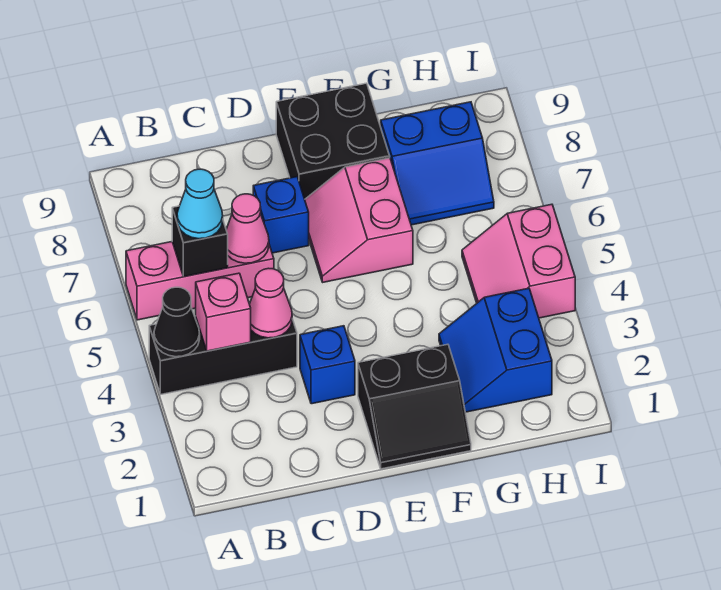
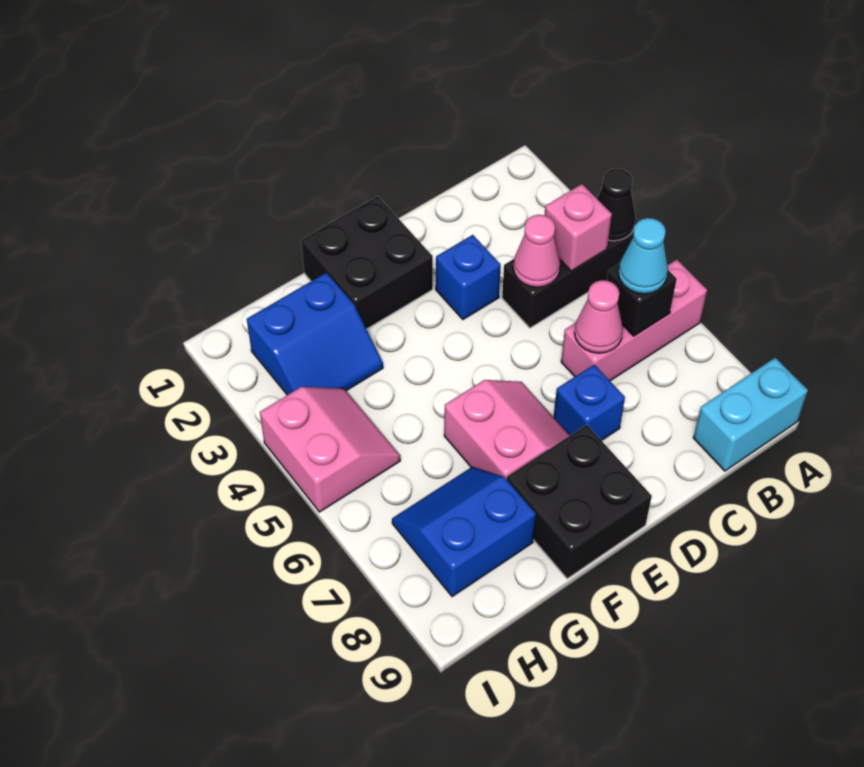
none -> cyan 1x2 brick [693,358,808,471]
black 2x2 slope [358,344,471,469] -> black 2x2 brick [301,196,433,329]
blue 2x2 slope [439,288,552,412] -> blue 2x2 slope turned to [247,273,383,395]

